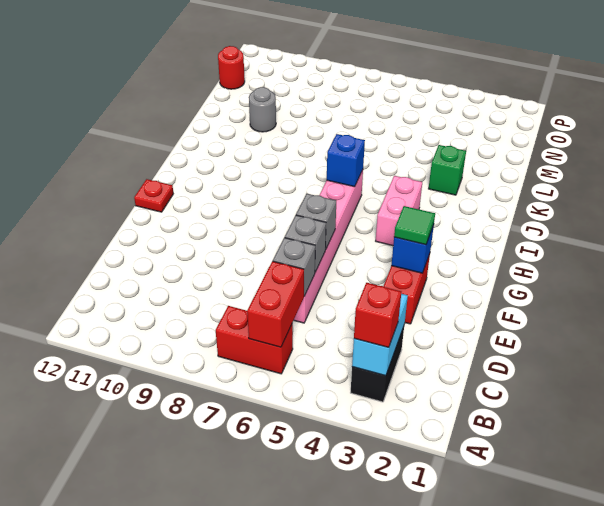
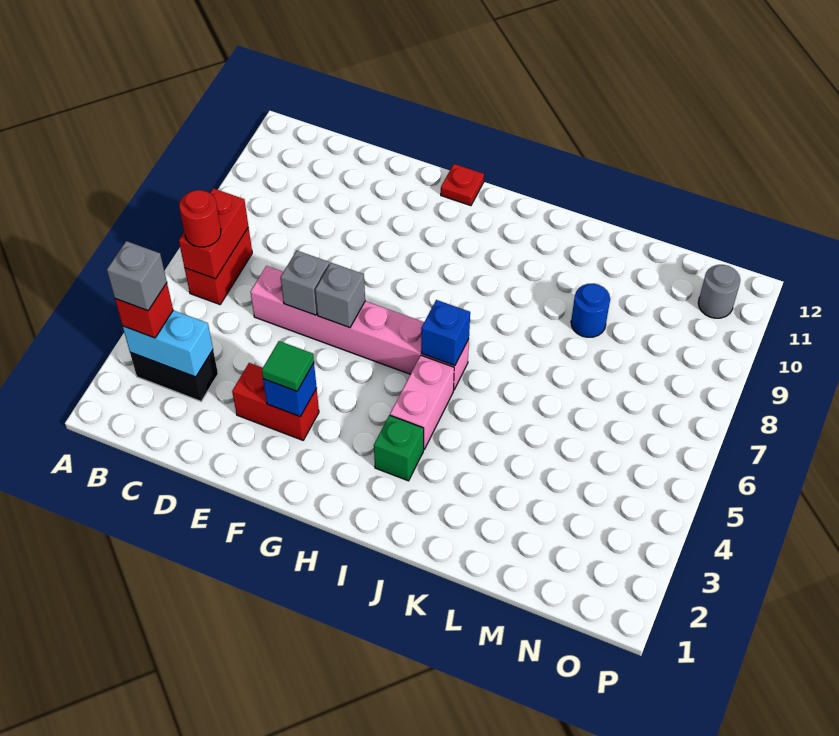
red 1x2 brick [247,261,304,347] -> red 1x2 brick turned to [179,188,248,279]
grey 1x1 brick [273,238,315,296] -> grey 1x1 brick moved to [107,241,167,311]
pink 1x2 brick [376,176,422,246] -> pink 1x2 brick turned to [390,355,454,450]
green 1x1 brick [429,145,466,195] -> green 1x1 brick moved to [374,415,424,481]
none -> blue 1x1 round brick [571,284,610,337]
grey 1x1 round brick [249,87,276,132] -> grey 1x1 round brick moved to [698,265,740,318]
red 1x1 round brick [218,46,245,89] -> red 1x1 round brick moved to [179,190,221,247]

